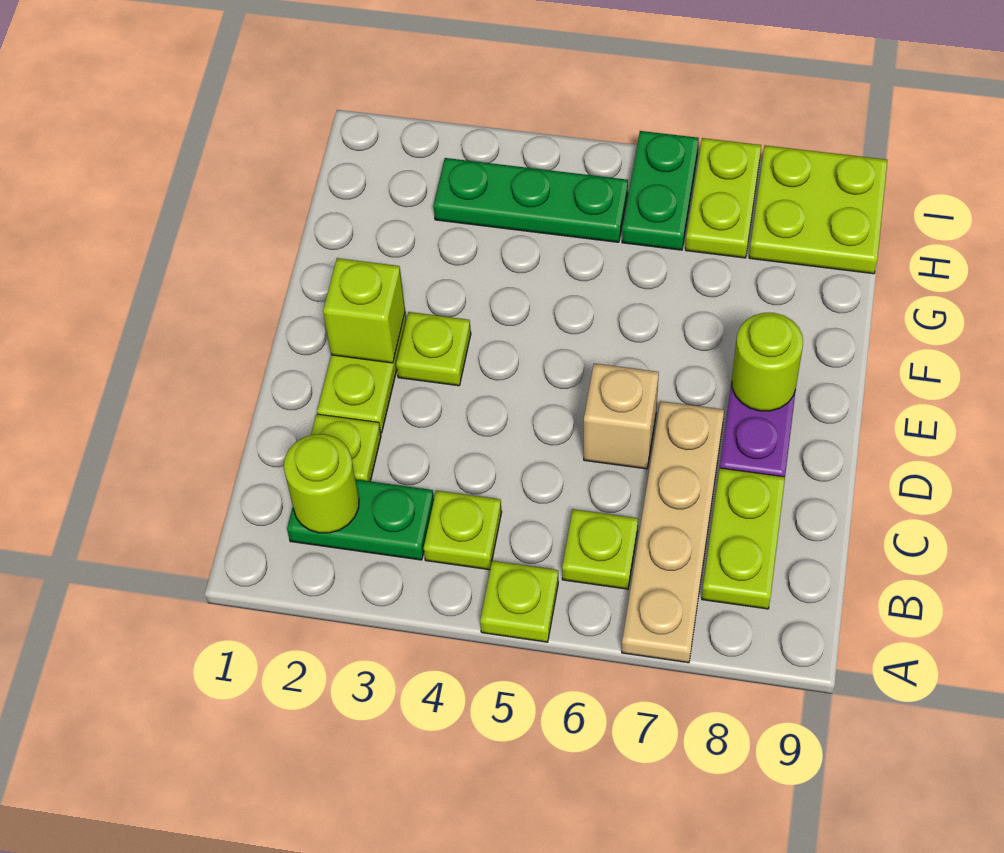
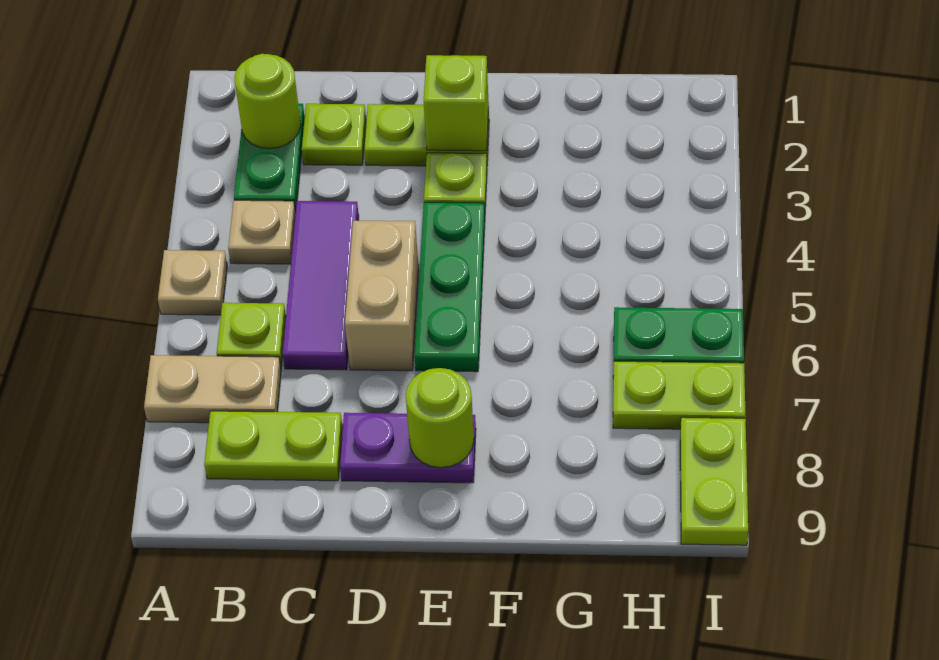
lime 1x1 plate [480,561,558,642] -> tan 1x1 plate [158,250,227,315]
tan 1x4 plate [622,401,724,663] -> tan 1x2 plate [144,355,281,423]
lime 1x1 plate [424,491,502,570] -> tan 1x1 plate [228,200,296,264]
none -> purple 1x3 tile [283,201,359,370]
tan 1x1 brick [584,363,659,469] -> tan 1x2 brick [345,221,419,371]
green 1x3 plate [434,158,628,242] -> green 1x3 plate moved to [415,202,485,372]
lime 2x2 plate [749,145,887,274] -> lime 1x2 plate [680,417,748,545]

